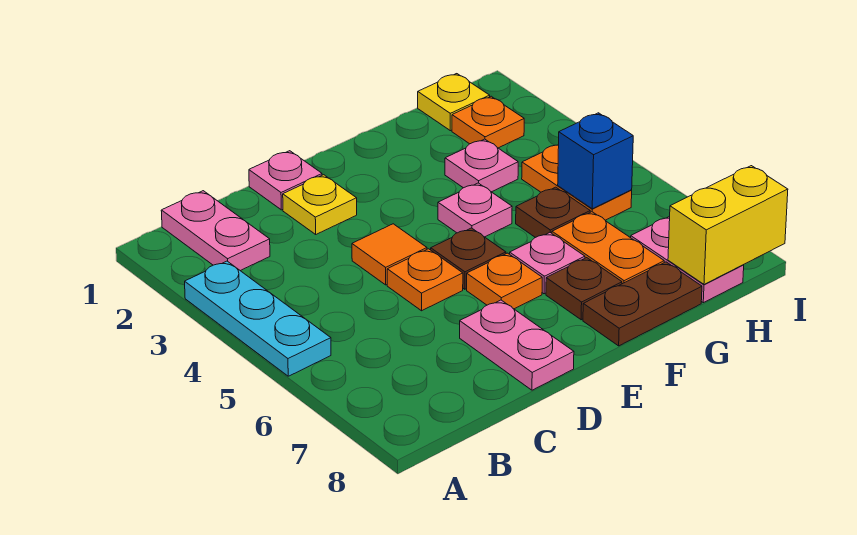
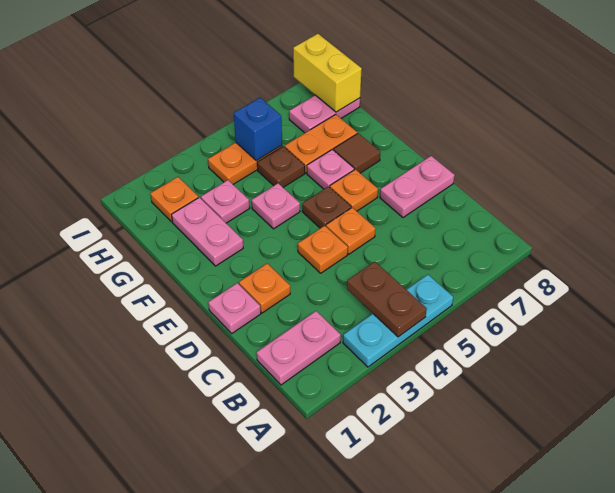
yellow 1x1 plate [283,175,357,234] -> orange 1x1 plate [239,263,290,313]
orange 1x1 tile [352,224,427,285] -> orange 1x1 plate [298,226,348,273]
none -> pink 1x2 plate [172,197,243,266]
brown 1x1 plate [546,258,622,320] -> brown 1x1 tile [334,133,380,173]
brown 1x2 plate [583,262,702,346] -> brown 1x2 plate moved to [347,261,427,337]
yellow 1x1 plate [418,74,490,131] -> none

